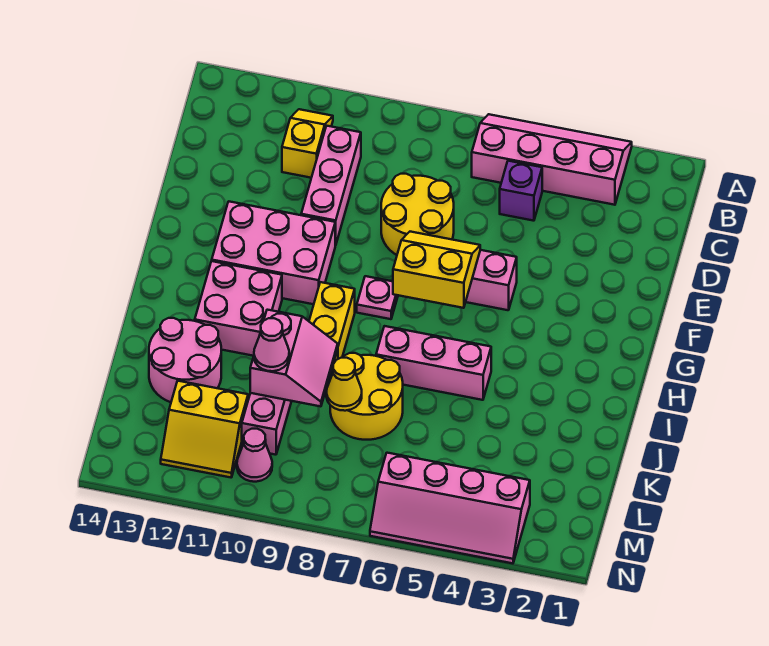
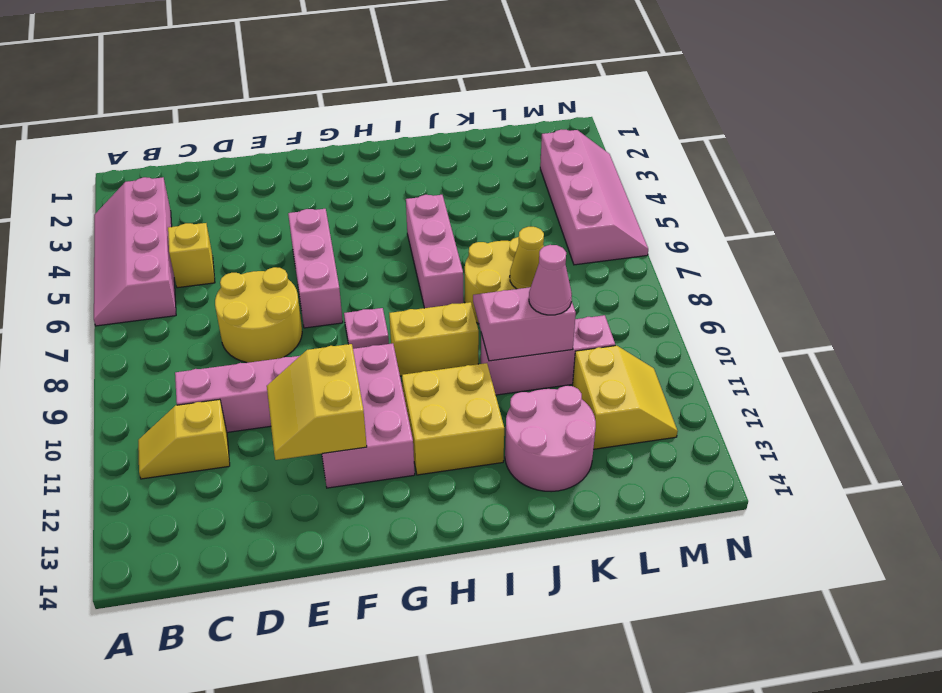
purple 1x1 brick [500,161,542,221] -> yellow 1x1 brick [168,223,215,288]
yellow 2x2 slope [393,232,480,308] -> yellow 2x2 slope moved to [267,344,367,460]
pink 2x2 brick [195,261,282,356] -> yellow 2x2 brick [402,363,504,475]
pink 1x1 cone [237,429,272,482] -> none

